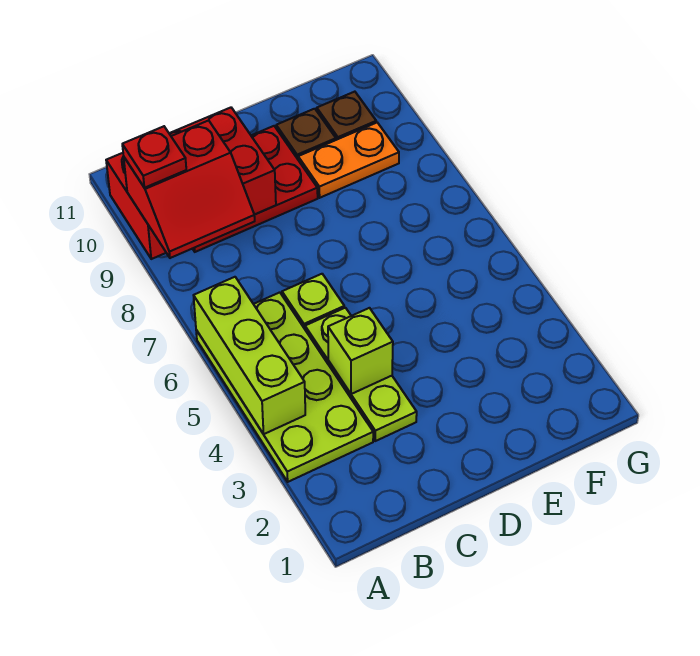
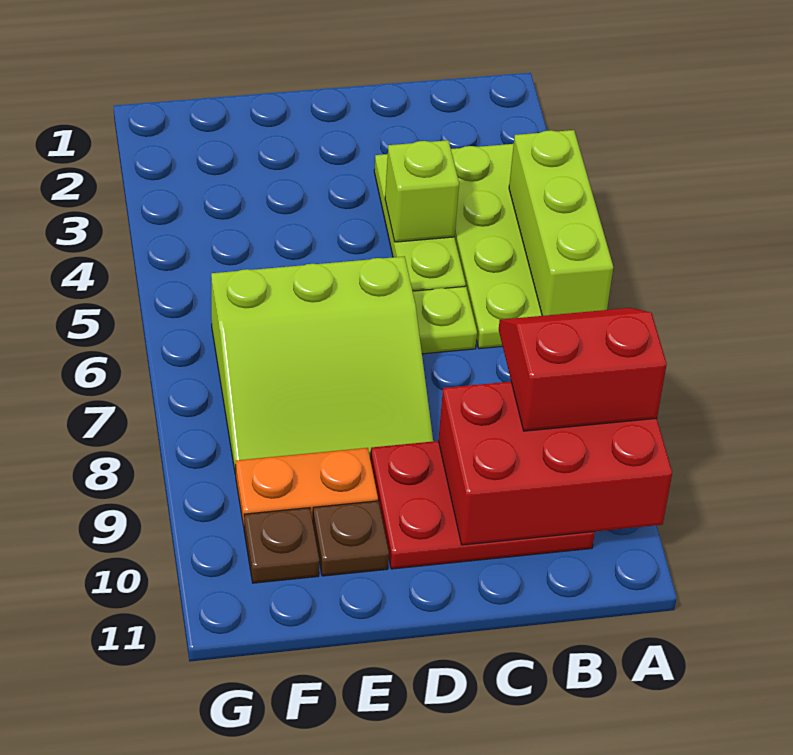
red 1x1 plate [122,126,186,188] -> none
none -> lime 3x3 slope [211,256,433,474]

